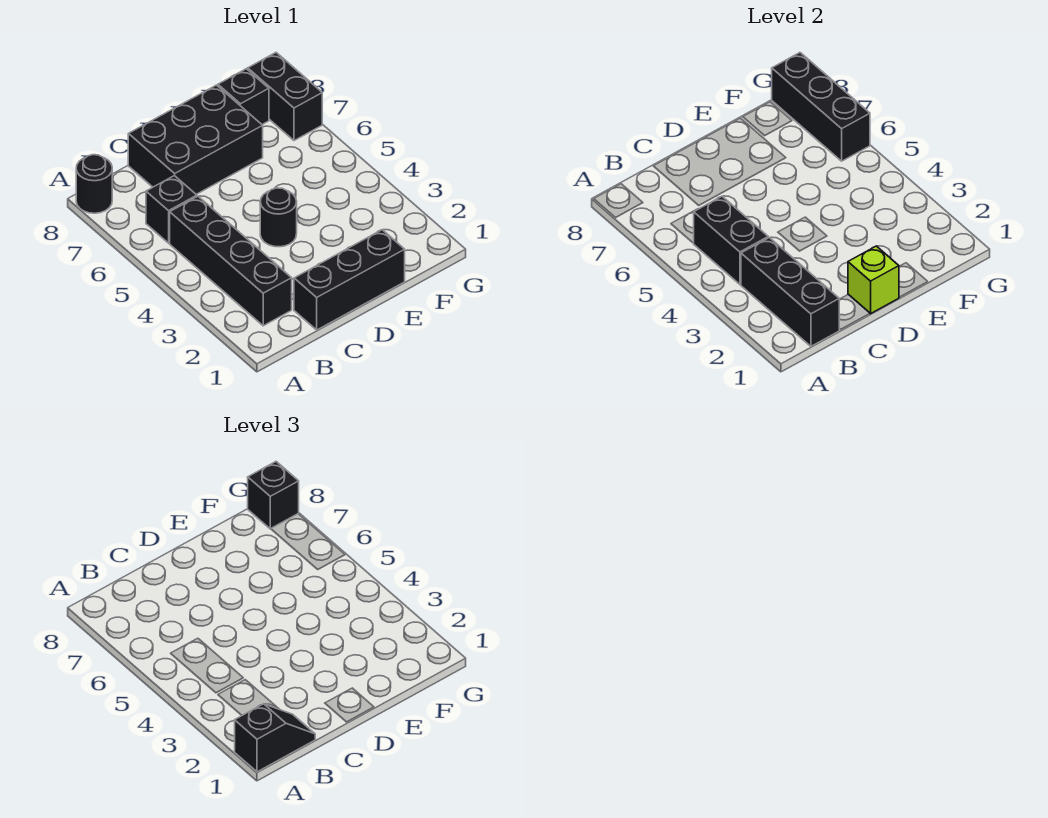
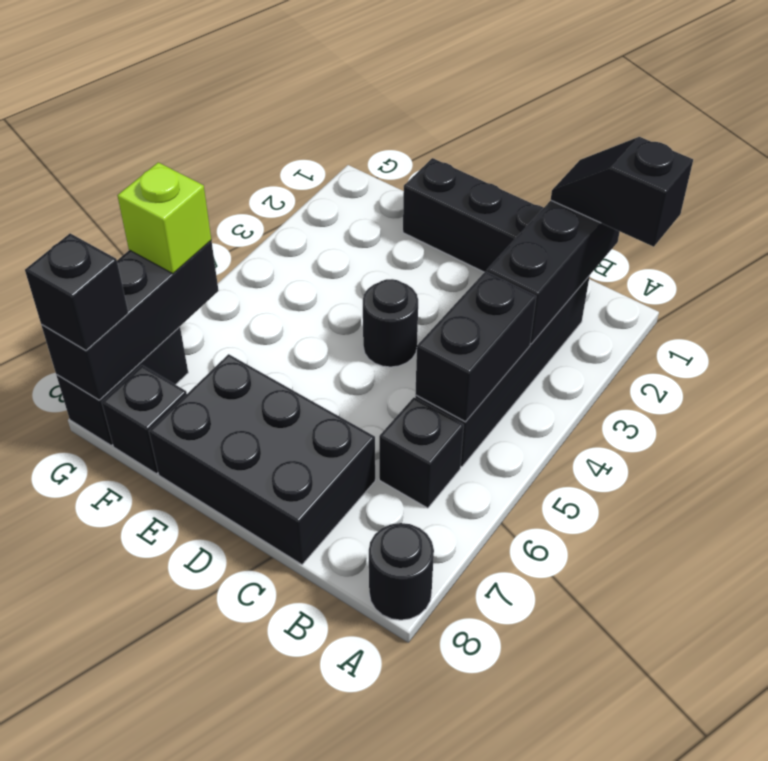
lime 1x1 brick [848,246,899,314] -> lime 1x1 brick moved to [117,162,211,274]

